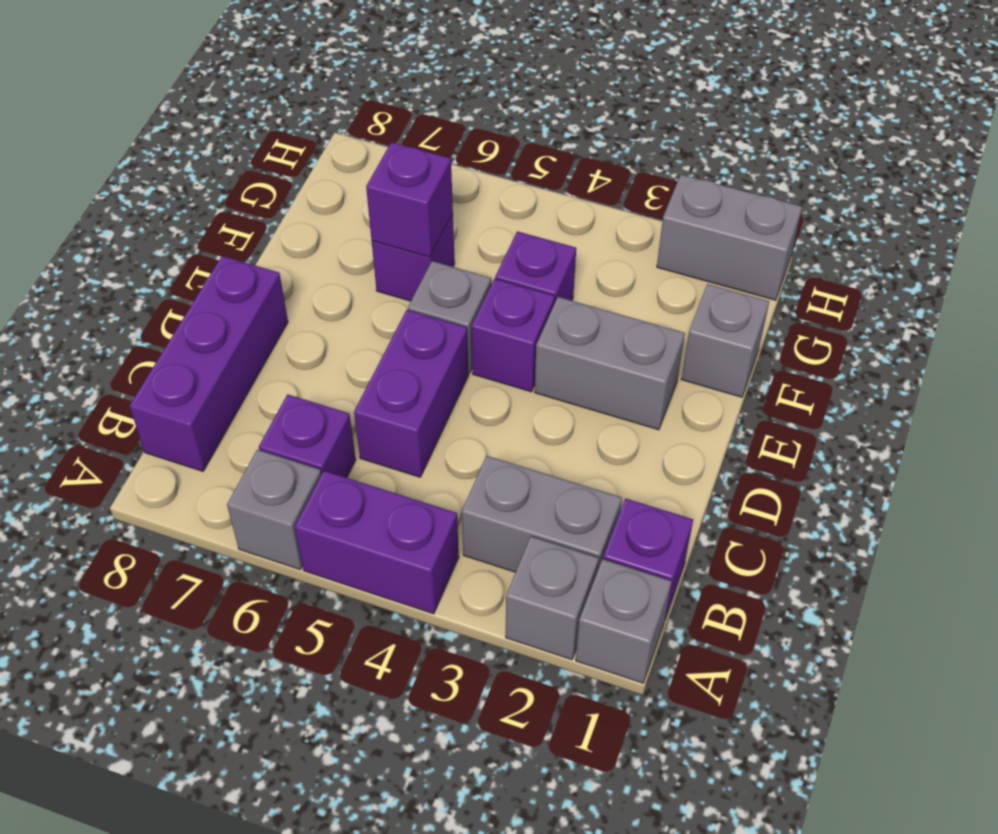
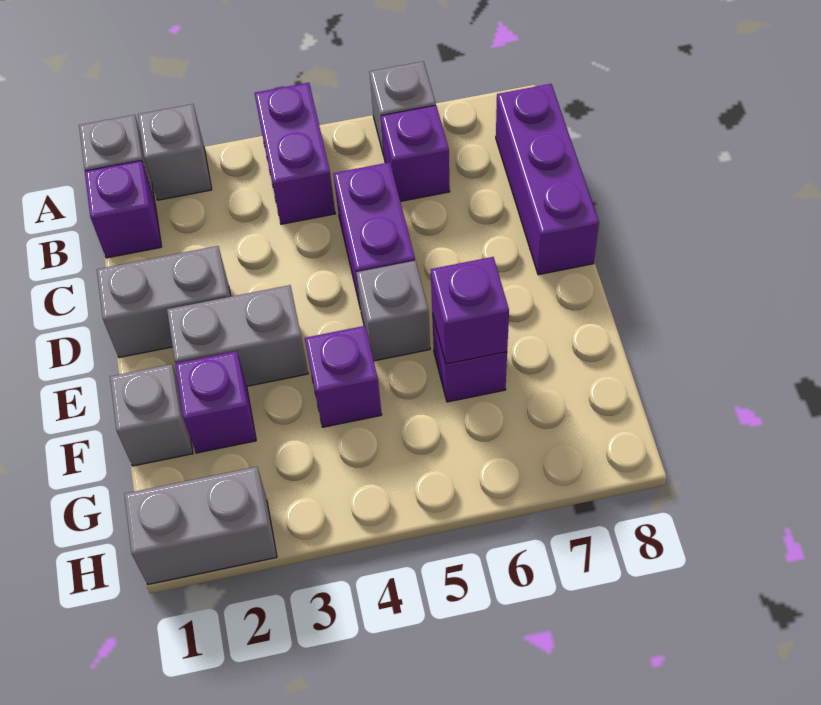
purple 1x2 brick [295,471,459,614] -> purple 1x2 brick turned to [254,83,335,224]
grey 1x2 brick [462,456,622,572] -> grey 1x2 brick moved to [97,246,231,358]
purple 1x1 brick [472,279,555,392] -> purple 1x1 brick moved to [175,351,256,453]

